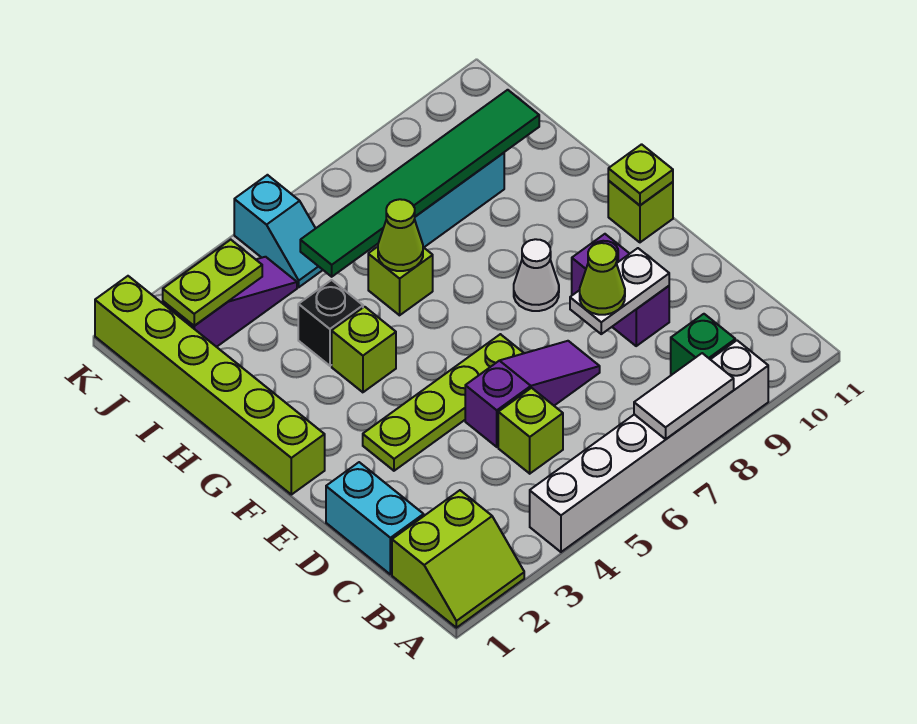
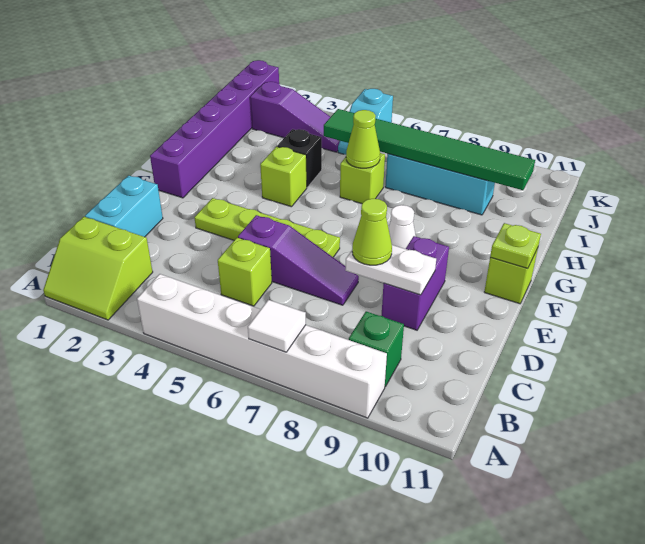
white 1x2 tile [634,353,734,439] -> white 1x1 tile [248,300,306,352]
lime 1x6 brick [95,276,325,495] -> purple 1x6 brick [150,60,279,198]
lime 1x2 plate [163,240,262,326] -> none

